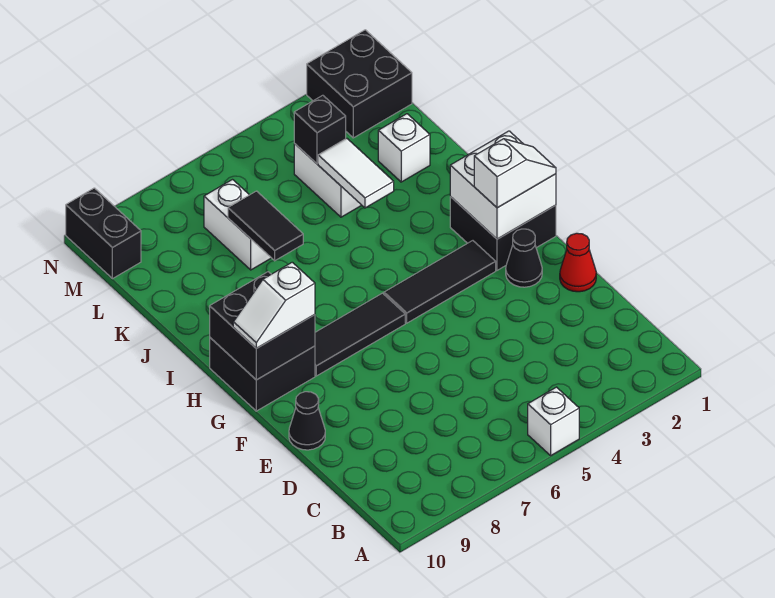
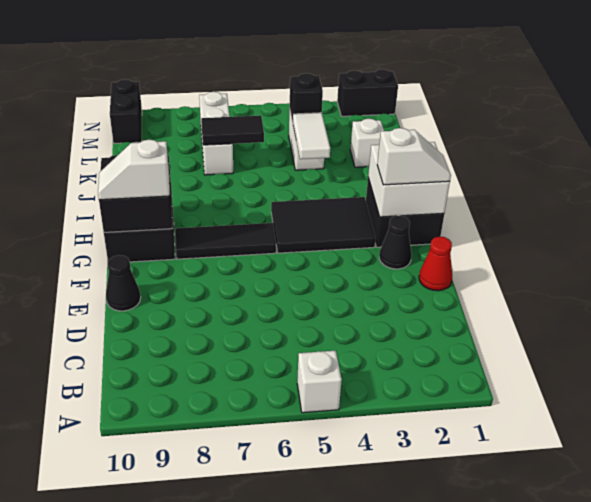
black 1x3 tile [384,241,496,323] -> black 2x3 tile [271,197,376,253]
black 1x2 tile [228,191,303,261] -> black 1x2 tile turned to [201,115,264,145]
white 1x2 brick [204,180,271,270] -> white 1x3 brick [199,92,233,175]
black 2x2 brick [307,30,412,138] -> black 1x2 brick [337,69,398,116]

